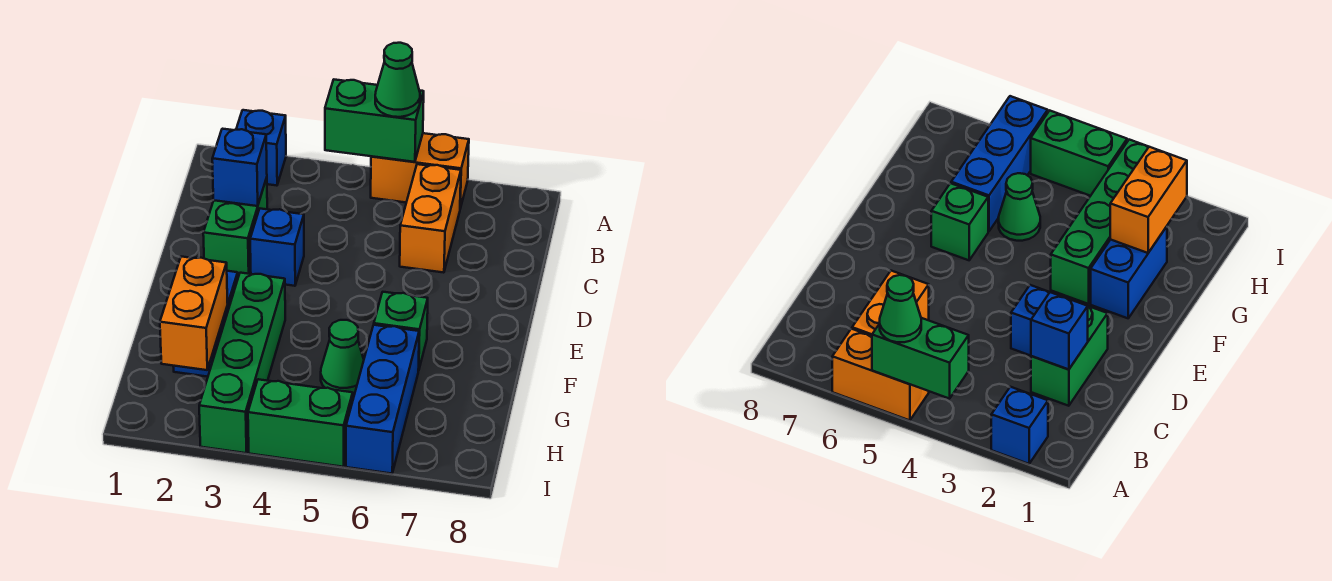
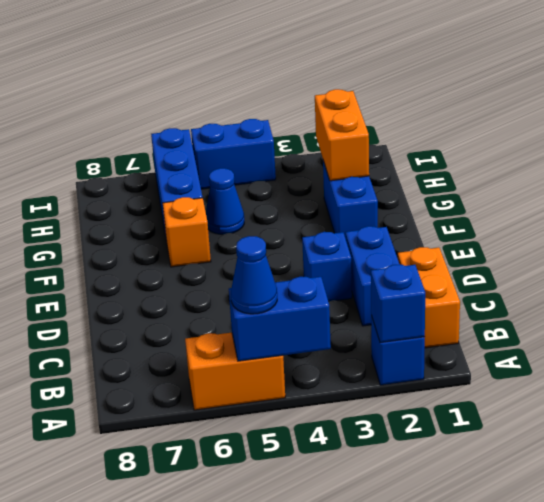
green 1x2 brick [325,80,424,162] -> blue 1x2 brick [229,277,331,361]
green 1x1 cone [375,43,420,117] -> blue 1x1 cone [231,236,277,314]
orange 1x2 brick [400,164,461,273] -> orange 1x2 brick moved to [398,247,460,348]
green 1x2 brick [203,178,267,277] -> blue 1x2 brick [346,226,400,326]
blue 1x1 brick [212,129,267,206] -> blue 1x1 brick moved to [371,265,425,343]
green 1x4 brick [199,273,285,453] -> none
green 1x1 brick [374,292,428,371] -> orange 1x1 brick [163,197,211,267]
green 1x1 cone [321,320,364,394] -> blue 1x1 cone [206,168,244,234]
green 1x2 brick [248,379,353,467] -> blue 1x2 brick [191,119,276,189]

